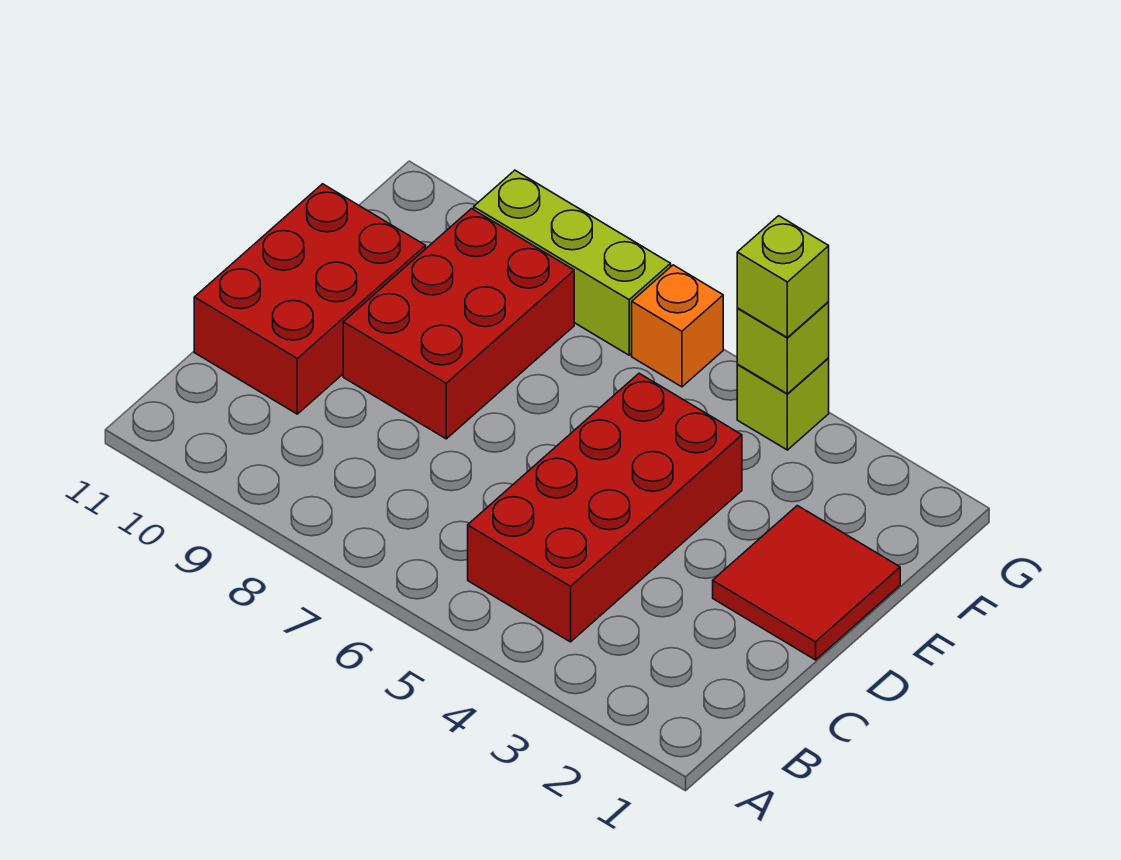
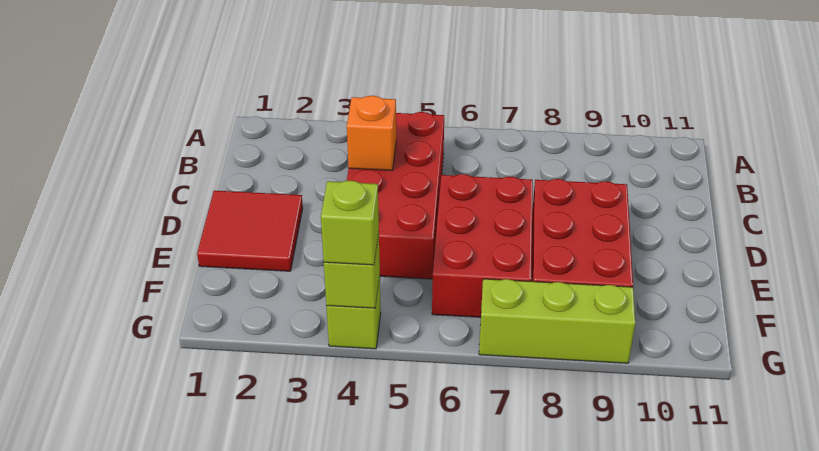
red 2x3 brick [194,184,426,414] -> red 2x3 brick moved to [432,174,533,317]
orange 1x1 brick [632,265,723,387] -> orange 1x1 brick moved to [347,96,396,170]

